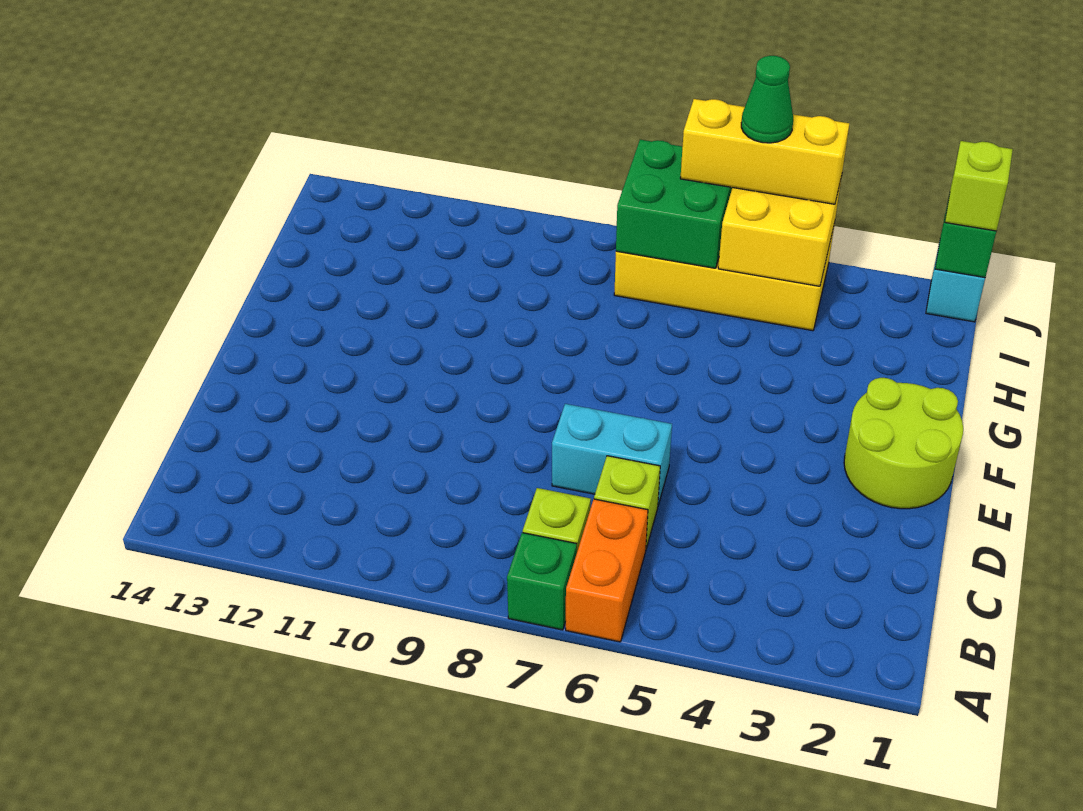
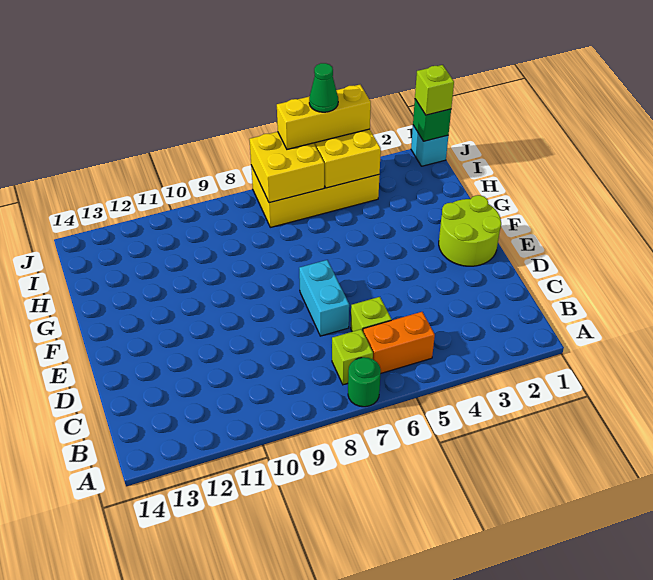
orange 1x2 brick [566,499,648,642] -> orange 1x2 brick turned to [363,312,435,373]
green 1x1 brick [507,533,577,630] -> green 1x1 round brick [348,357,381,407]
cyan 1x2 brick [552,404,672,505] -> cyan 1x2 brick turned to [299,260,349,336]
green 2x2 brick [616,140,732,268] -> yellow 2x2 brick [249,132,324,203]

